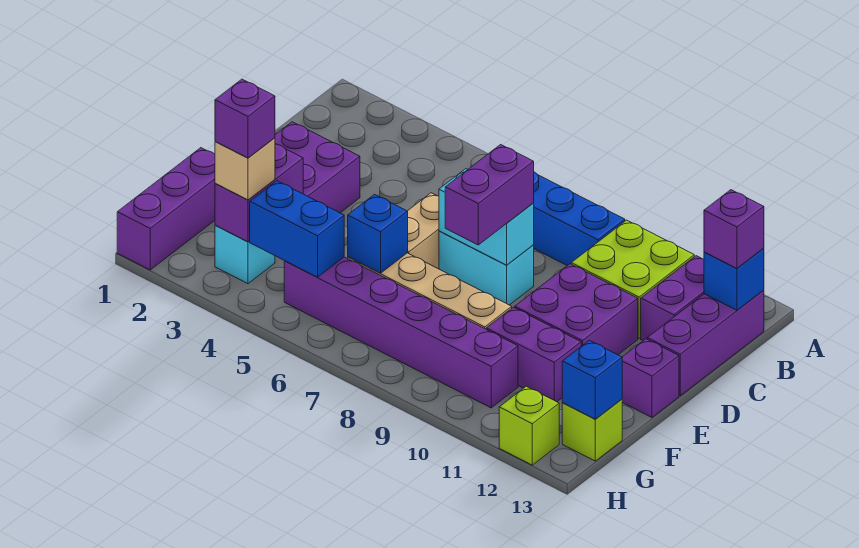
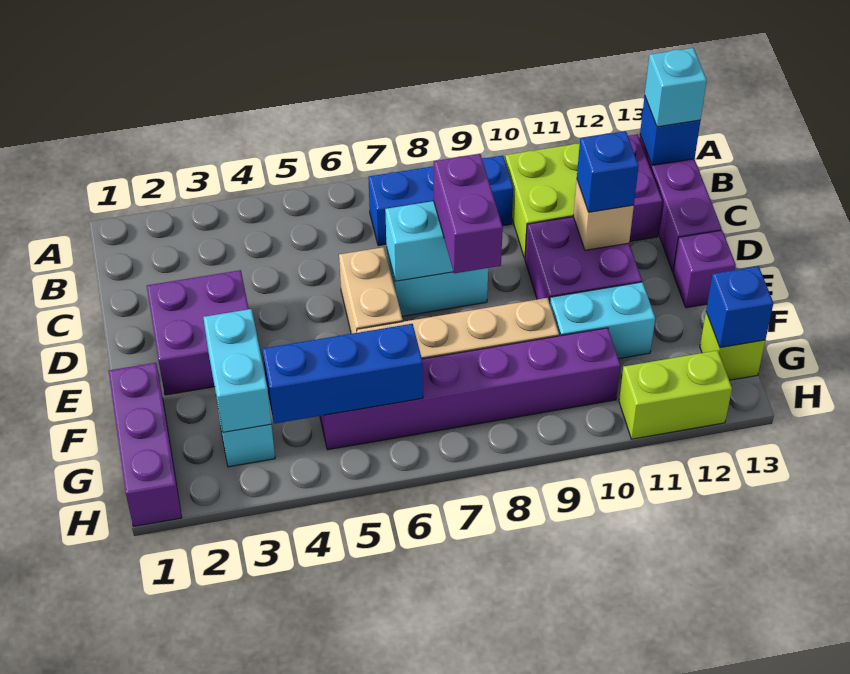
purple 1x1 brick [704,190,764,268] -> cyan 1x1 brick [645,48,707,127]
purple 1x2 brick [215,144,303,242] -> cyan 1x2 brick [203,309,271,432]
blue 1x1 brick [348,195,408,273] -> blue 1x1 brick moved to [577,131,639,212]
purple 1x2 brick [486,307,581,402] -> cyan 1x2 brick [550,282,655,359]
tan 1x1 brick [215,138,275,200] -> tan 1x1 brick moved to [573,181,634,250]
purple 1x1 brick [215,79,275,158] -> none
blue 1x2 brick [250,181,344,277] -> blue 1x3 brick [262,324,423,424]
lime 1x1 brick [499,386,559,465] -> lime 1x2 brick [619,350,732,439]

